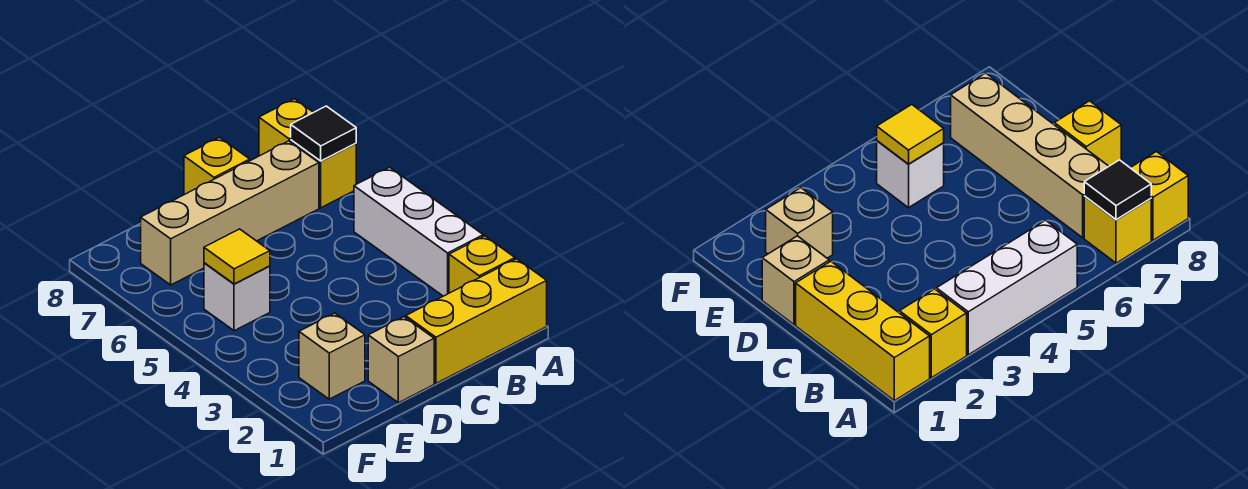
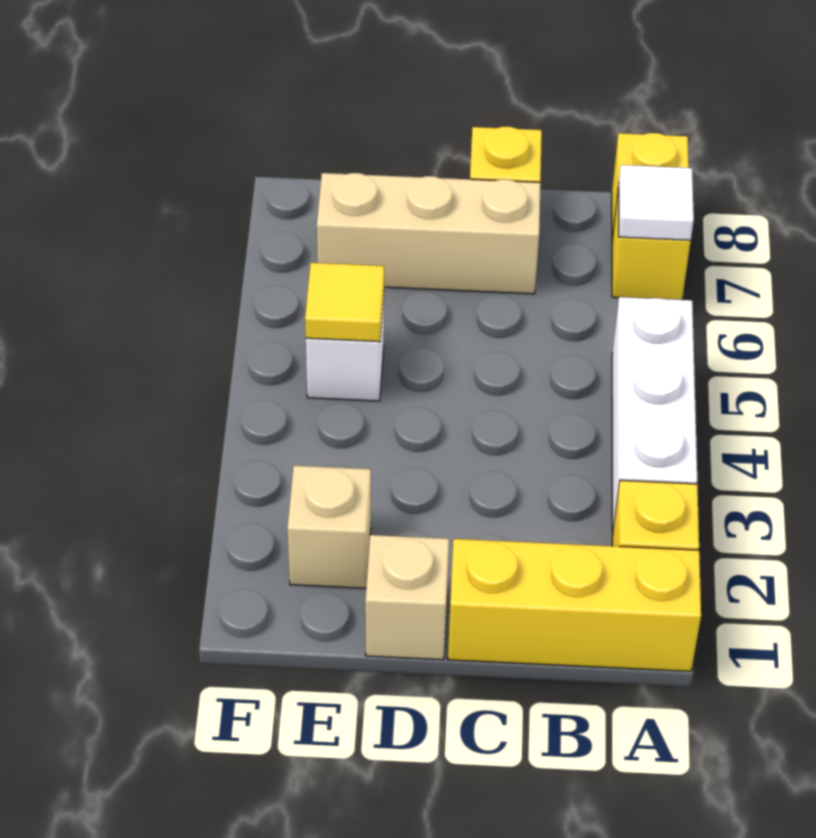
black 1x1 tile [291,106,356,161] -> white 1x1 tile [618,165,694,240]
tan 1x4 brick [141,141,319,285] -> tan 1x3 brick [317,173,541,294]

